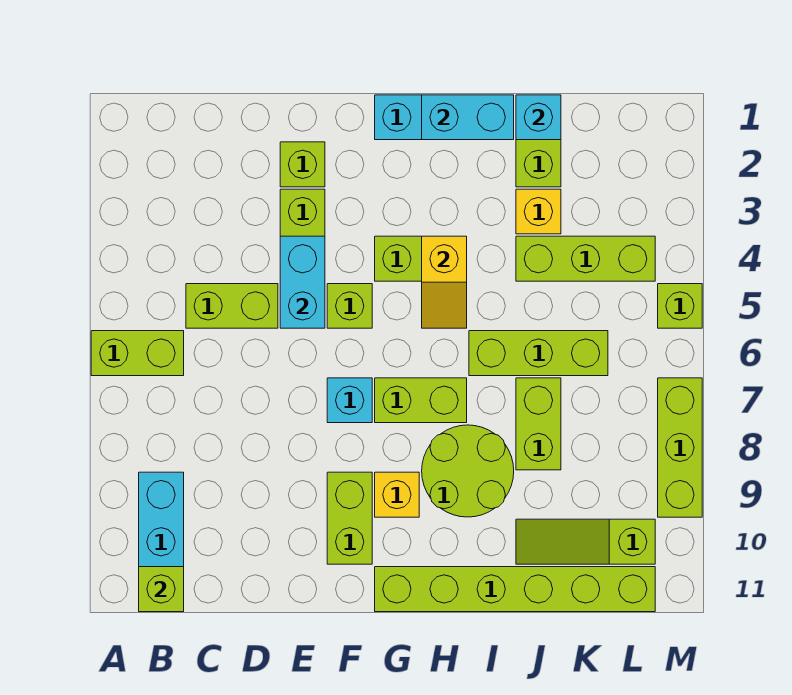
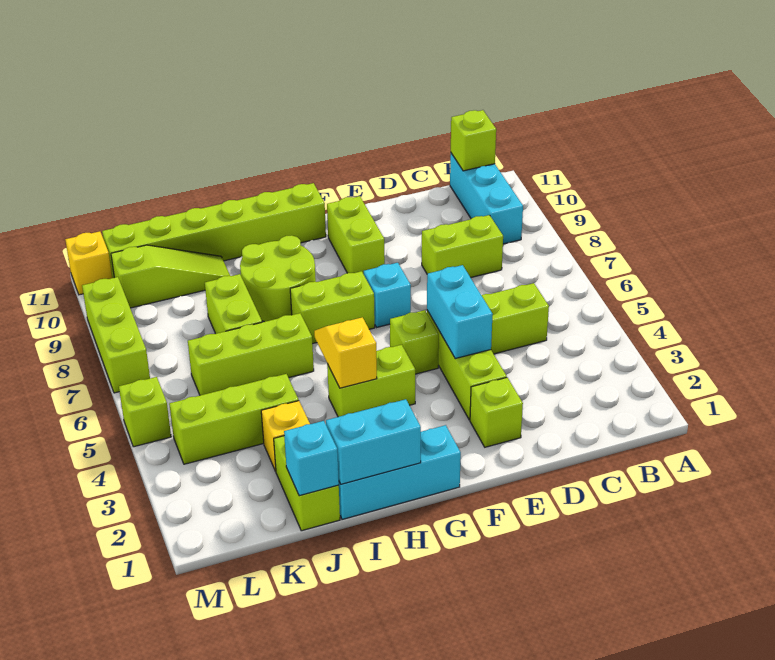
lime 1x2 brick [91,331,184,376] -> lime 1x2 brick moved to [422,215,503,278]
yellow 1x1 brick [375,472,419,517] -> yellow 1x1 brick moved to [65,231,112,295]

